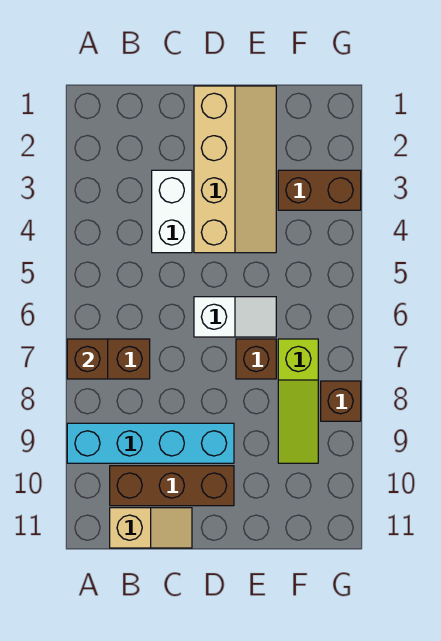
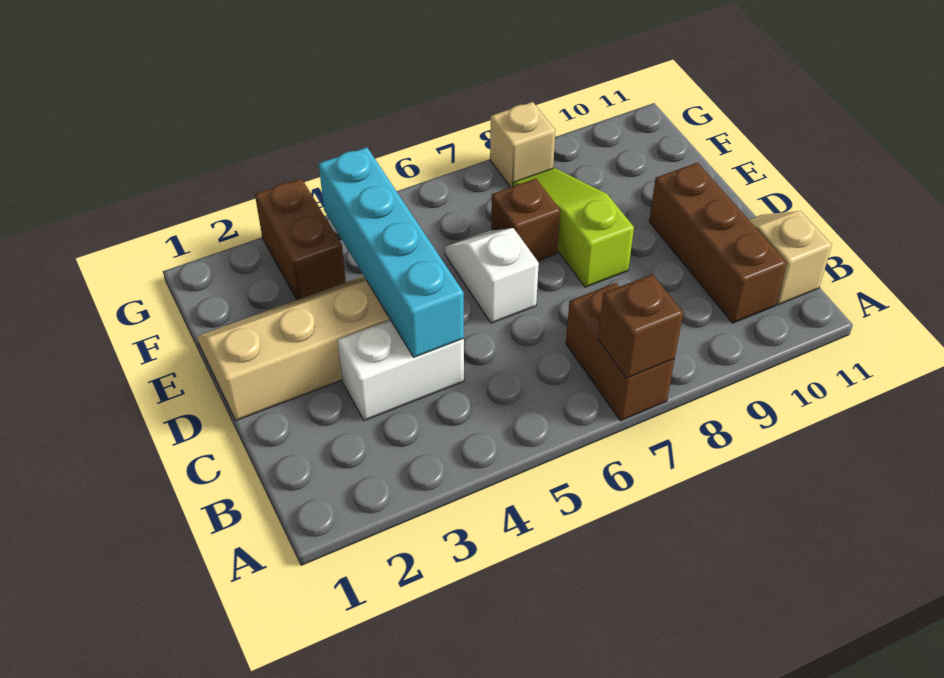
cyan 1x4 brick [67,423,234,463] -> cyan 1x4 brick moved to [319,147,464,357]
lime 1x3 slope [278,339,318,463] -> lime 1x3 slope turned to [513,168,634,287]
brown 1x1 brick [321,381,361,421] -> tan 1x1 brick [490,102,556,187]

